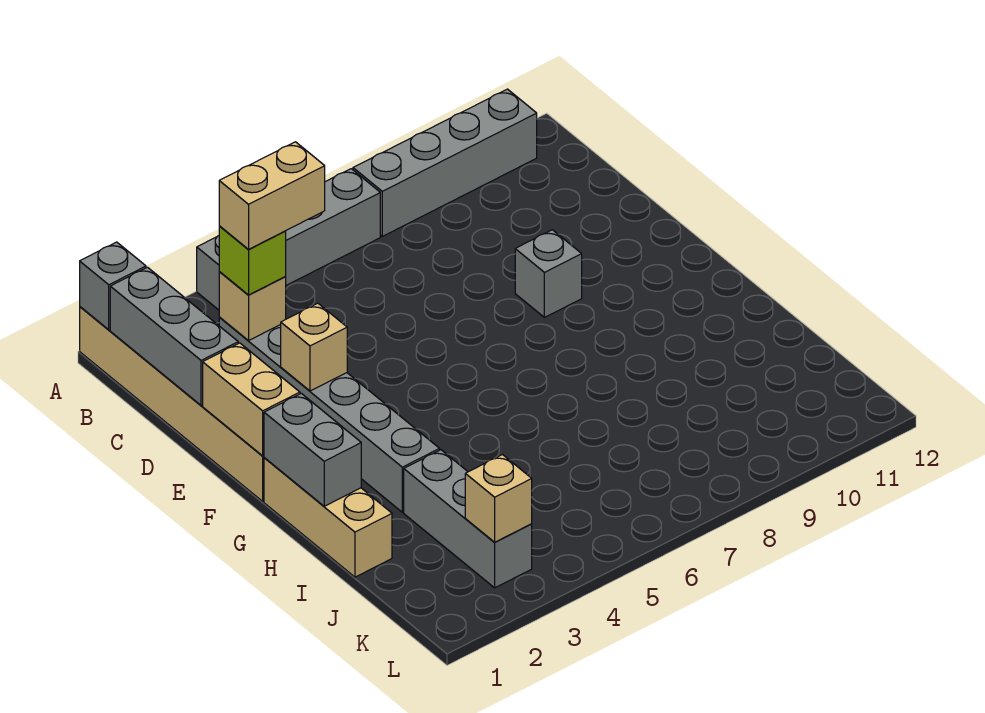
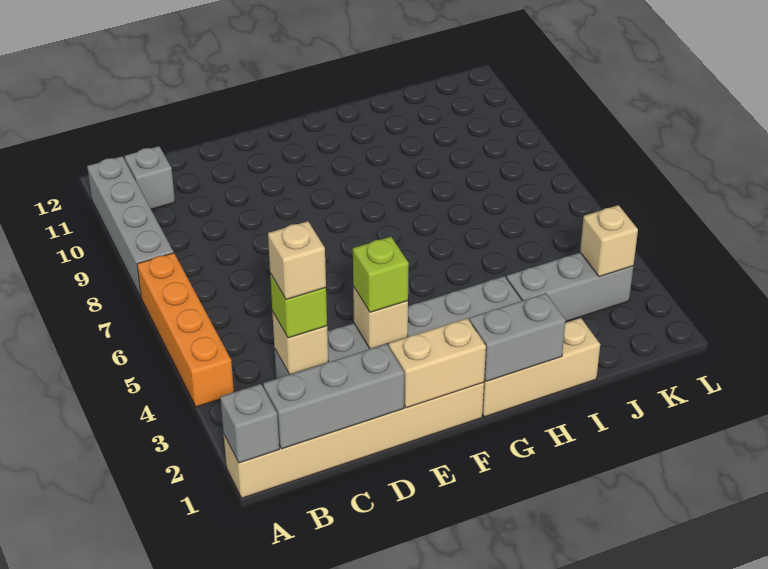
grey 1x4 brick [197,169,380,310] -> orange 1x4 brick [137,253,234,407]
tan 1x2 brick [219,142,325,249] -> tan 1x1 brick [268,221,326,300]
none -> lime 1x1 brick [353,237,409,312]
grey 1x1 brick [515,230,582,318] -> grey 1x1 brick moved to [124,146,175,209]

